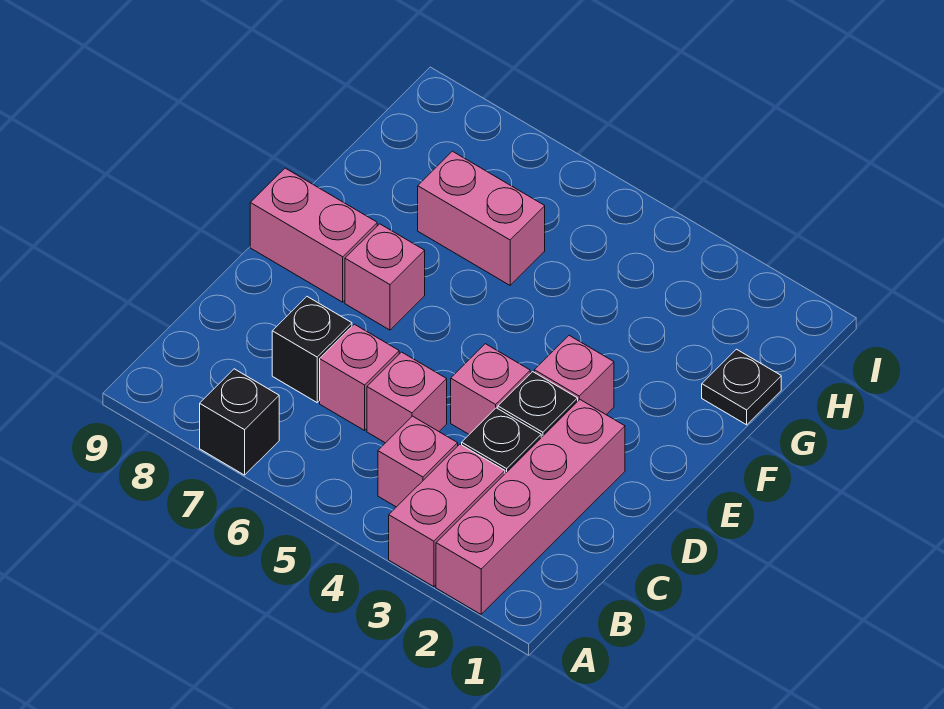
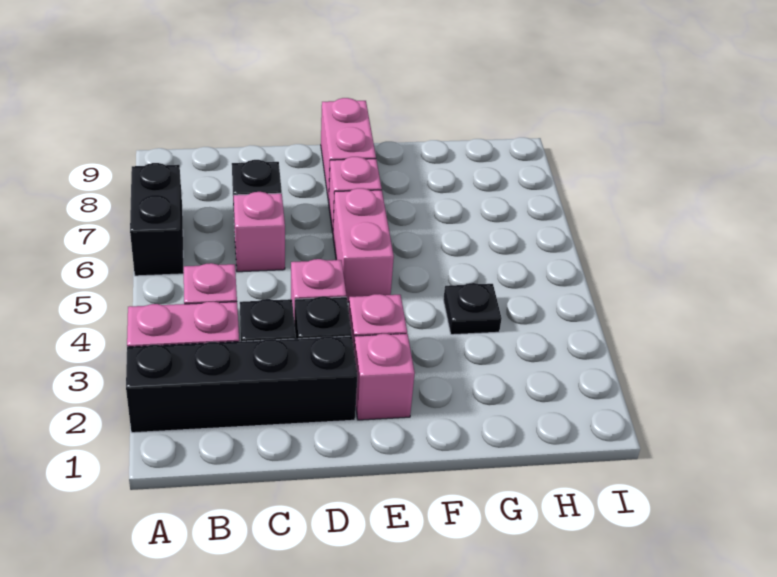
pink 1x4 brick [436,400,625,614] -> black 1x4 brick [126,336,358,433]
black 1x1 brick [200,369,279,475] -> black 1x2 brick [130,163,184,276]
pink 1x1 brick [367,352,447,443] -> pink 1x1 brick moved to [354,334,415,420]
black 1x1 plate [702,349,781,425] -> black 1x1 plate moved to [443,283,502,335]
pink 1x2 brick [418,151,545,285] -> pink 1x2 brick moved to [333,188,394,302]

